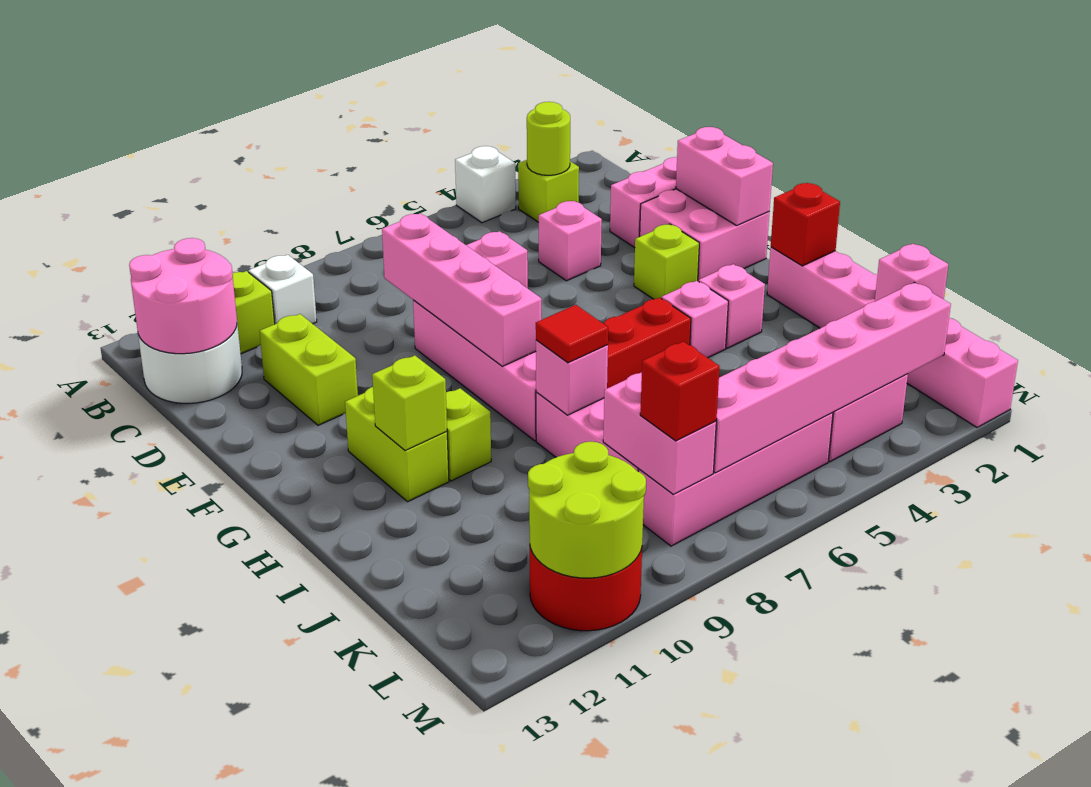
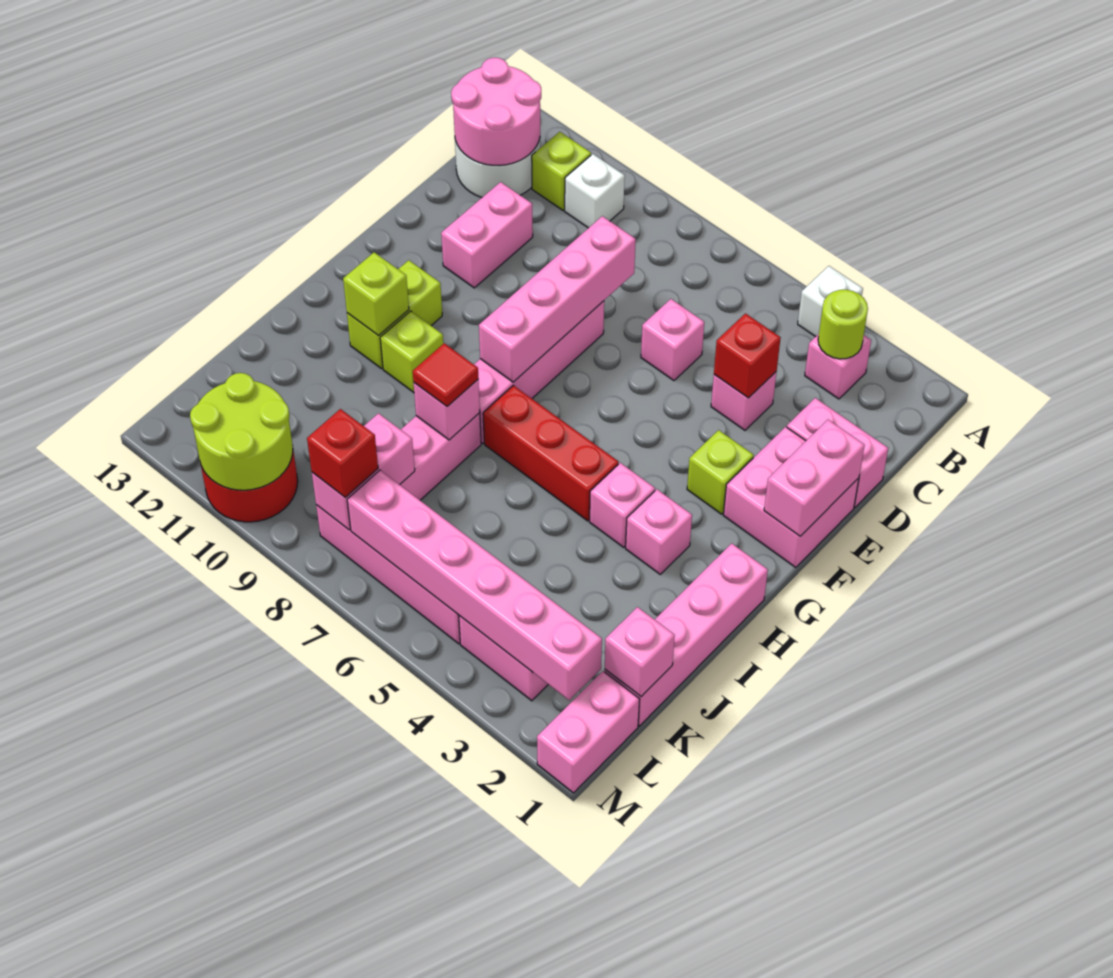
lime 1x1 brick [518,160,579,222] -> pink 1x1 brick [805,334,871,399]
lime 1x2 brick [260,314,358,425] -> pink 1x2 brick [441,182,533,288]
red 1x1 brick [771,183,840,266] -> red 1x1 brick moved to [714,314,781,398]

